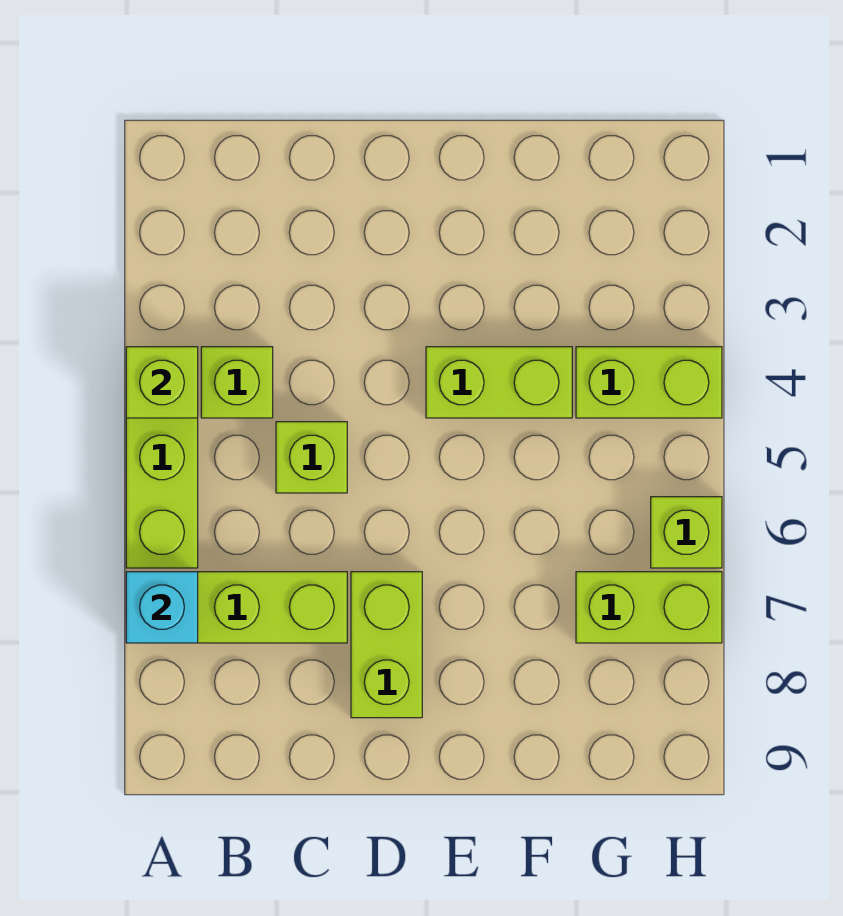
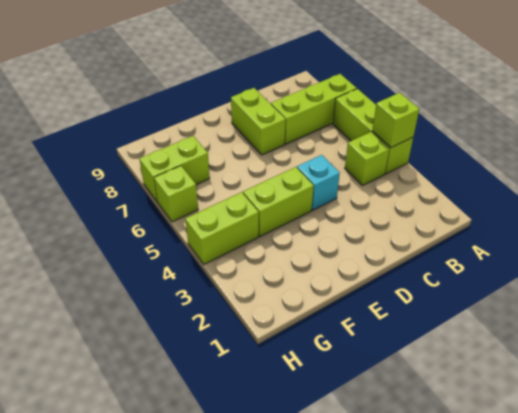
cyan 1x1 brick [126,572,198,643] -> cyan 1x1 brick moved to [297,155,340,210]
lime 1x1 brick [276,422,347,493] -> none

